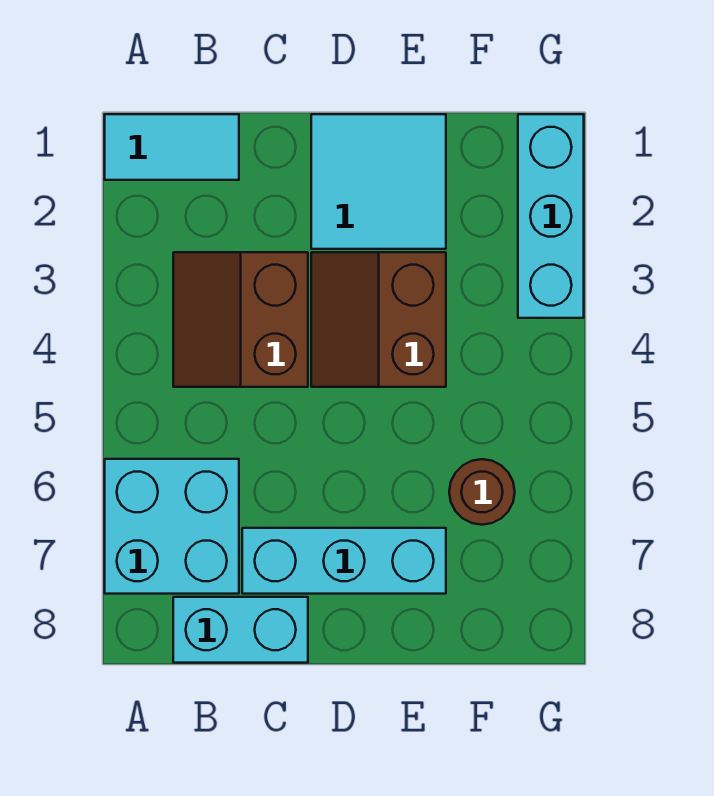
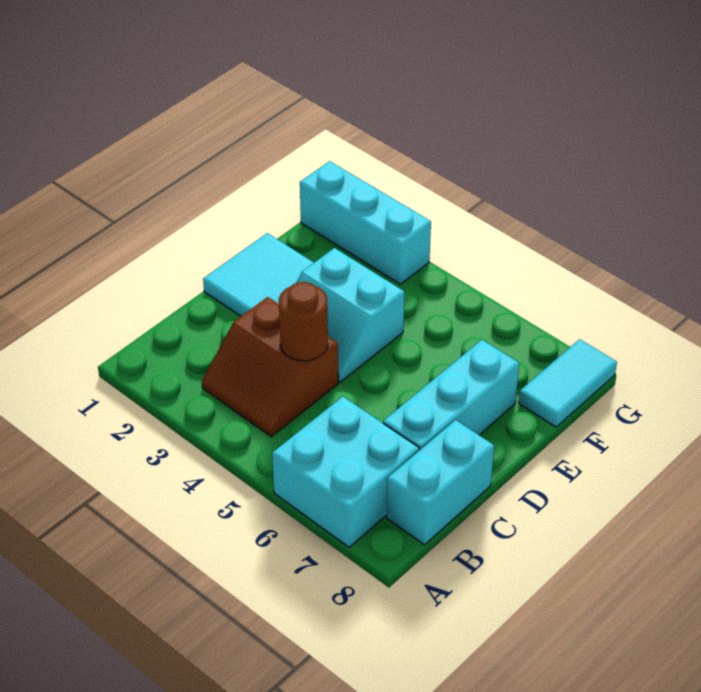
cyan 1x2 tile [105,114,239,180] -> cyan 1x2 tile moved to [519,339,617,427]
brown 2x2 slope [311,252,446,387] -> cyan 2x2 slope [296,248,404,382]
brown 1x1 round brick [449,459,515,525] -> brown 1x1 round brick moved to [279,282,328,361]

